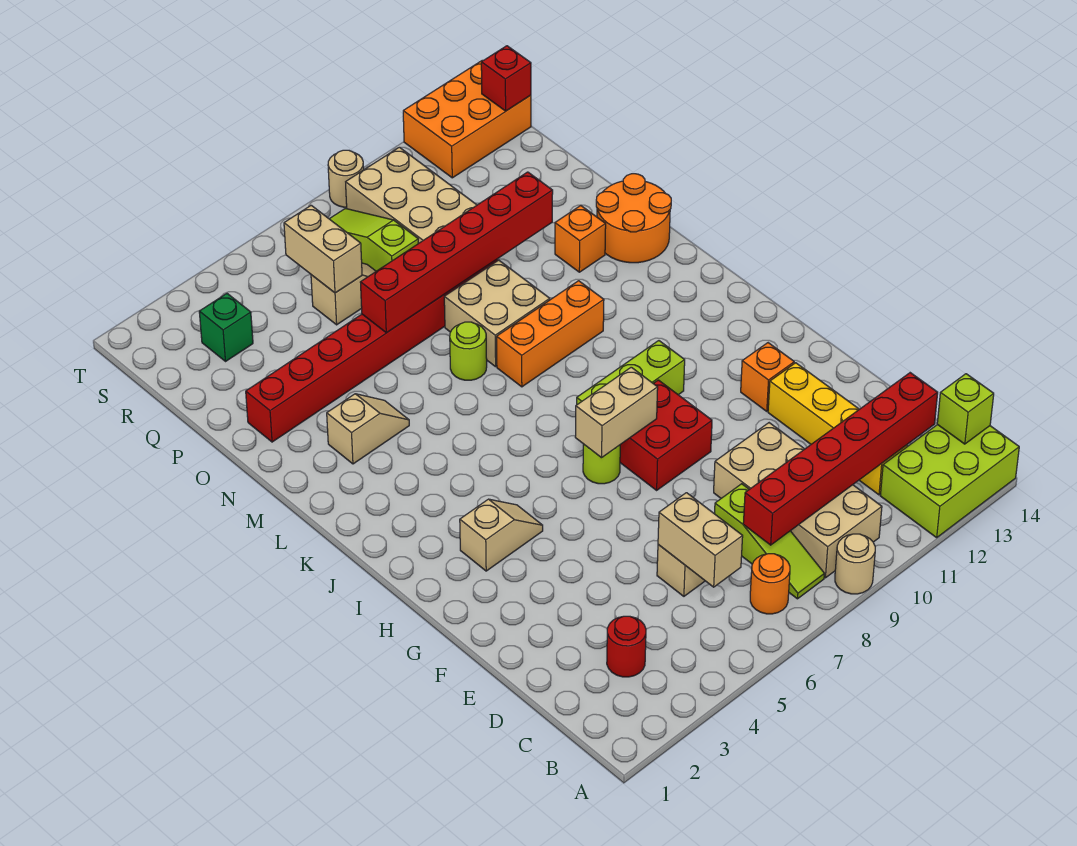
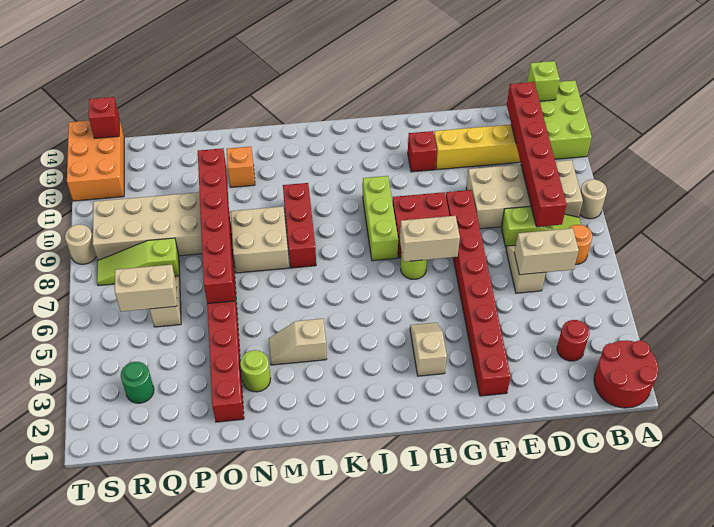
none -> red 2x2 round brick [594,340,658,408]
none -> red 1x8 brick [446,190,511,396]
orange 1x1 brick [741,343,794,411] -> red 1x1 brick [408,131,437,172]
tan 1x2 brick [575,367,658,458] -> tan 1x2 brick turned to [400,216,460,262]
orange 1x3 brick [497,281,604,387] -> red 1x3 brick [283,183,316,268]
tan 1x2 slope [327,394,409,464] -> tan 1x2 slope turned to [269,319,327,365]
lime 1x1 round brick [450,322,487,380] -> lime 1x1 round brick moved to [240,350,271,392]
orange 2x2 round brick [596,174,671,263] -> none
green 1x1 brick [199,294,253,361] -> green 1x1 round brick [121,362,154,403]

